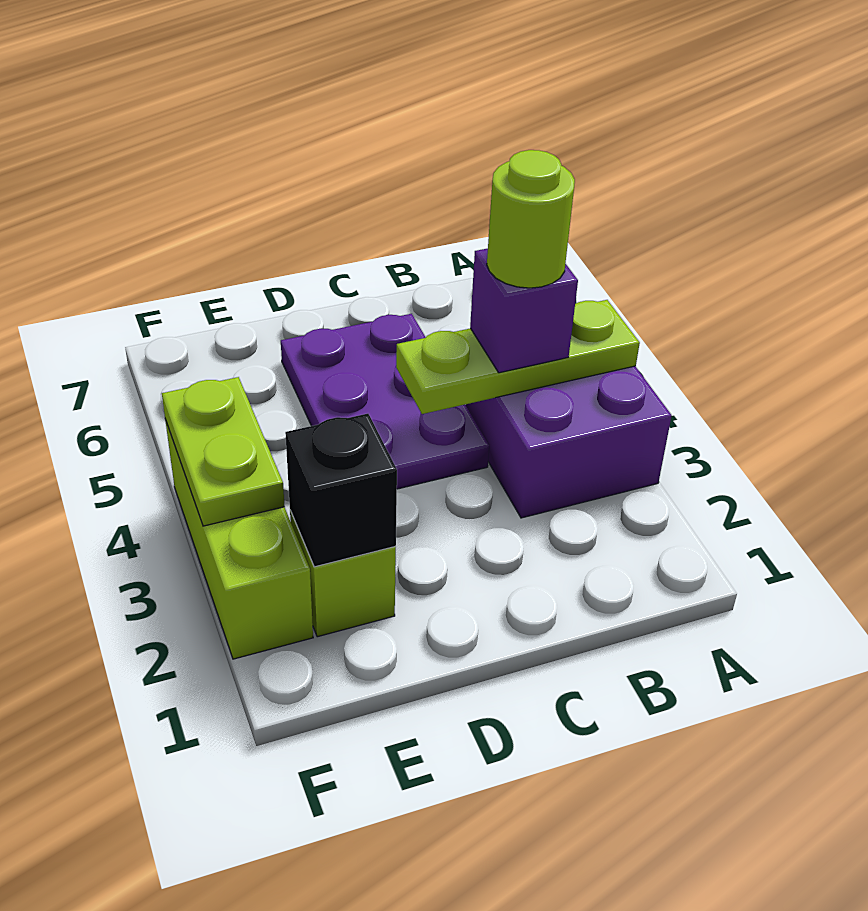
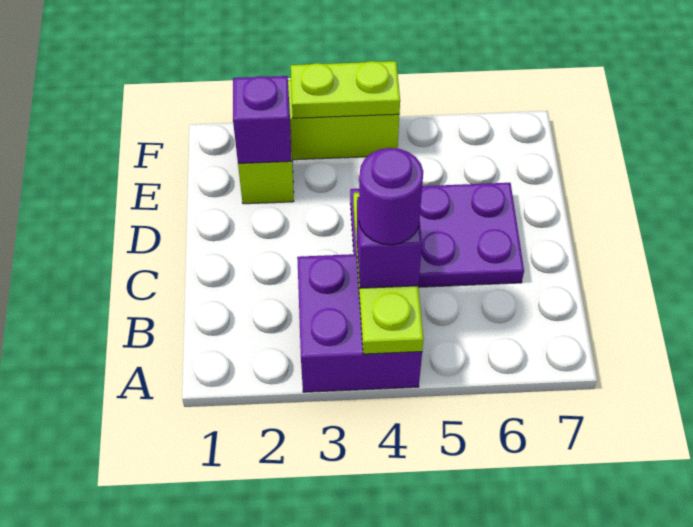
lime 1x1 round brick [487,150,575,288] -> purple 1x1 round brick [359,148,423,245]
black 1x1 brick [285,414,397,567] -> purple 1x1 brick [233,76,291,163]

